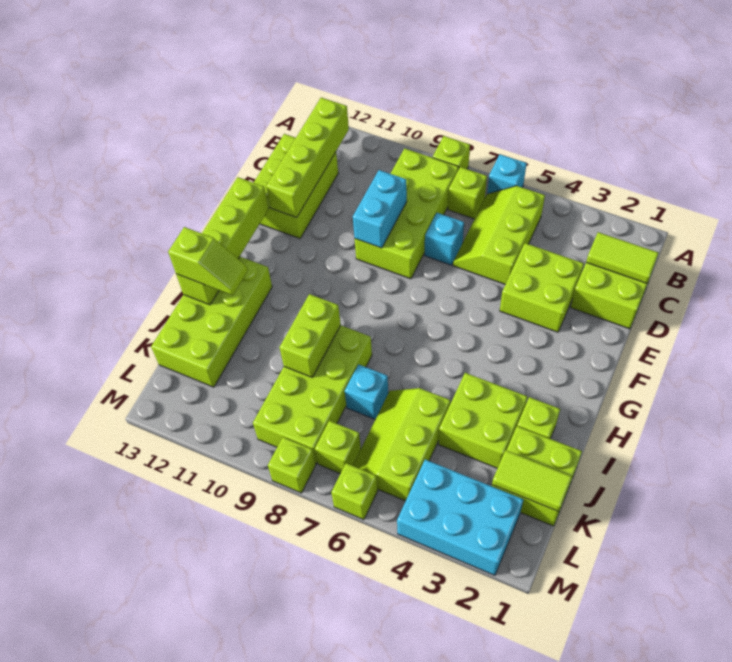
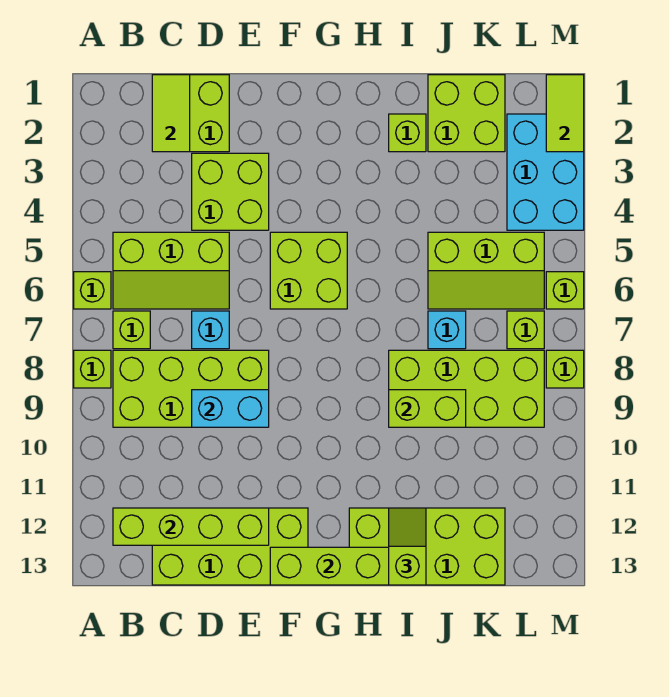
cyan 1x1 brick [487,154,527,194] -> lime 1x1 brick [74,272,111,309]
lime 2x3 brick [254,134,338,238] -> lime 2x4 brick [152,508,308,585]
lime 2x2 brick [438,373,527,468] -> lime 2x2 brick moved to [270,232,347,309]
lime 1x2 tile [492,450,572,512] -> lime 1x2 tile moved to [546,75,584,152]

